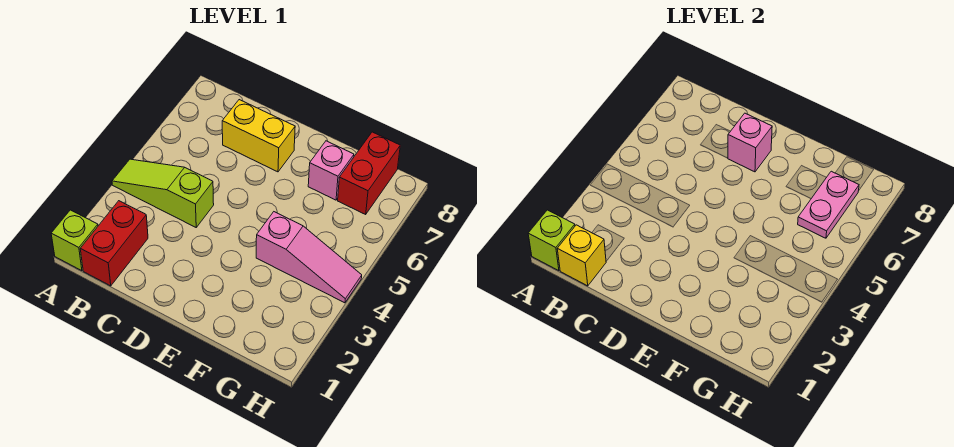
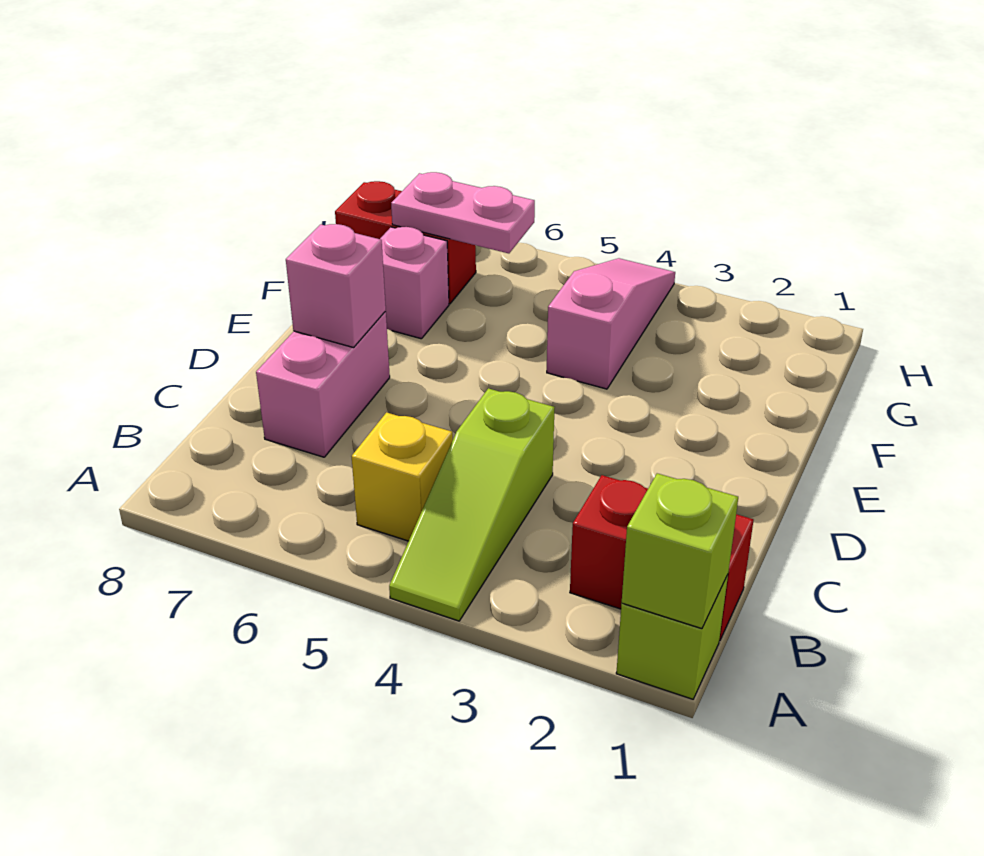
yellow 1x1 brick [557,225,606,286] -> yellow 1x1 brick moved to [352,412,453,541]
yellow 1x2 brick [222,100,295,172] -> pink 1x2 brick [256,311,390,457]

